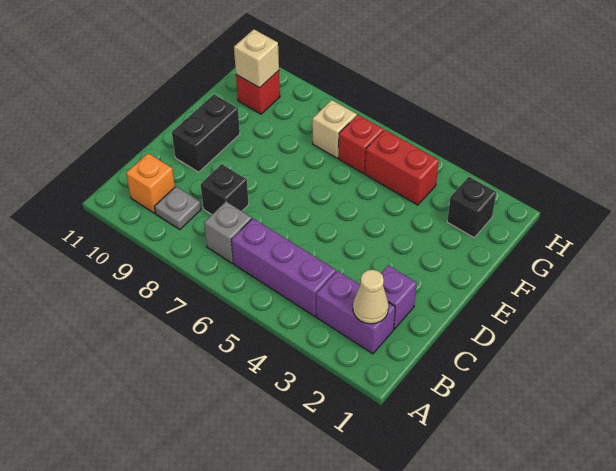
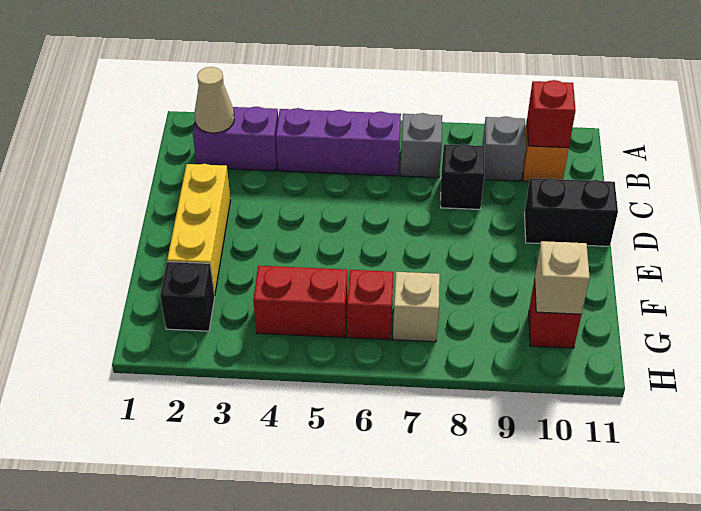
grey 1x1 plate [155,187,201,230] -> grey 1x1 brick [482,116,526,181]
none -> red 1x1 brick [527,80,576,148]
purple 1x1 brick [381,265,417,329] -> none
none -> yellow 1x3 brick [167,164,230,296]
black 1x2 brick [172,94,240,172] -> black 1x2 brick turned to [525,178,618,246]

